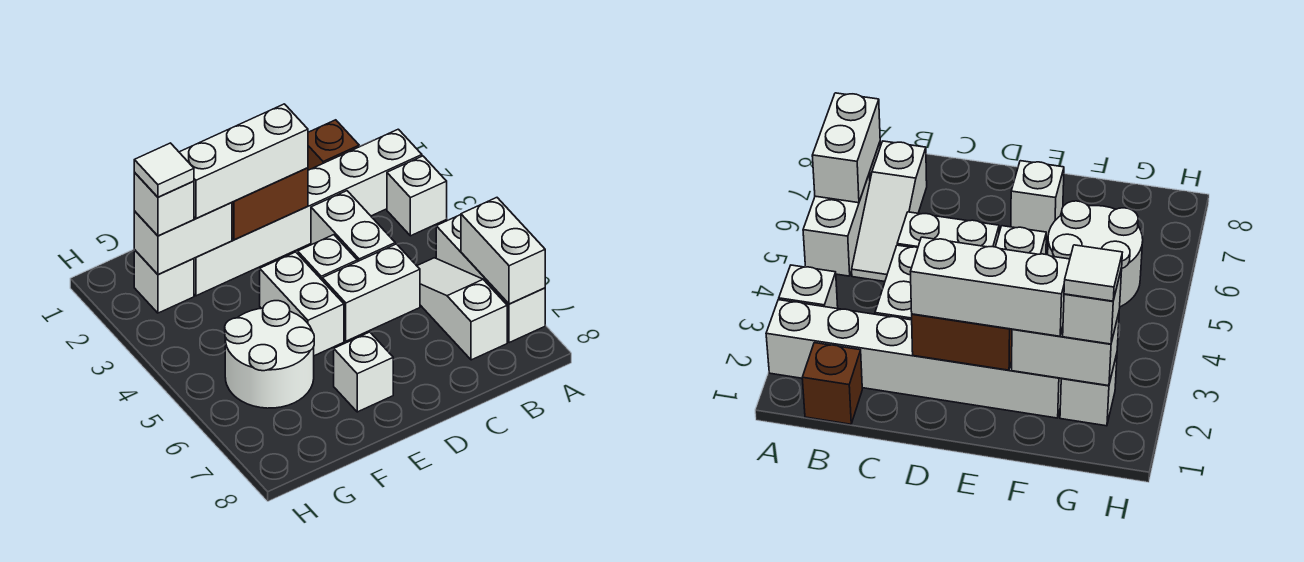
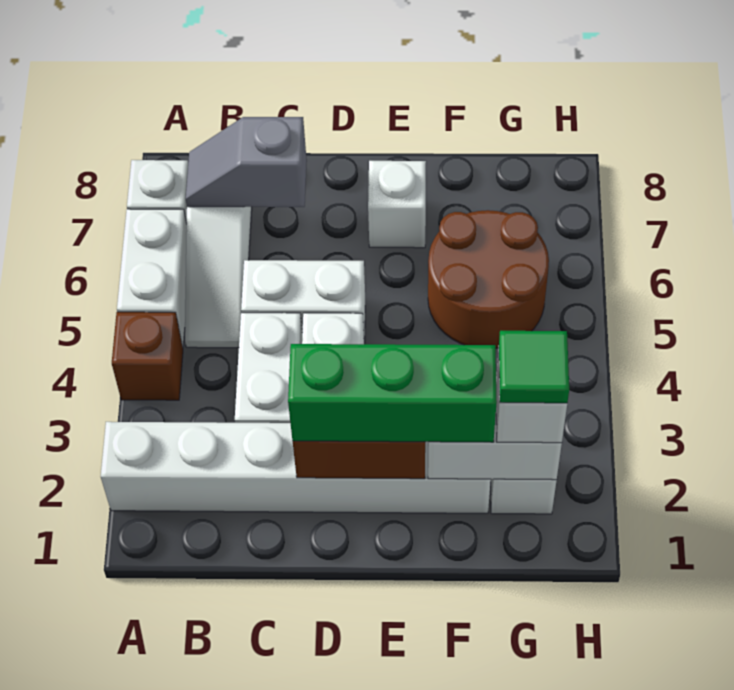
white 1x1 brick [387,156,447,236] -> none
white 1x2 brick [461,198,545,304] -> none
brown 1x1 brick [308,120,359,170] -> brown 1x1 brick moved to [112,312,183,400]
none -> grey 1x2 slope [186,117,307,207]
white 1x3 brick [179,104,308,219] -> green 1x3 brick [288,344,497,442]
white 1x2 brick [260,252,344,356] -> none
white 2x2 round brick [225,301,314,408] -> brown 2x2 round brick [428,210,549,348]
white 1x1 tile [134,143,194,197] -> green 1x1 tile [499,331,569,403]

